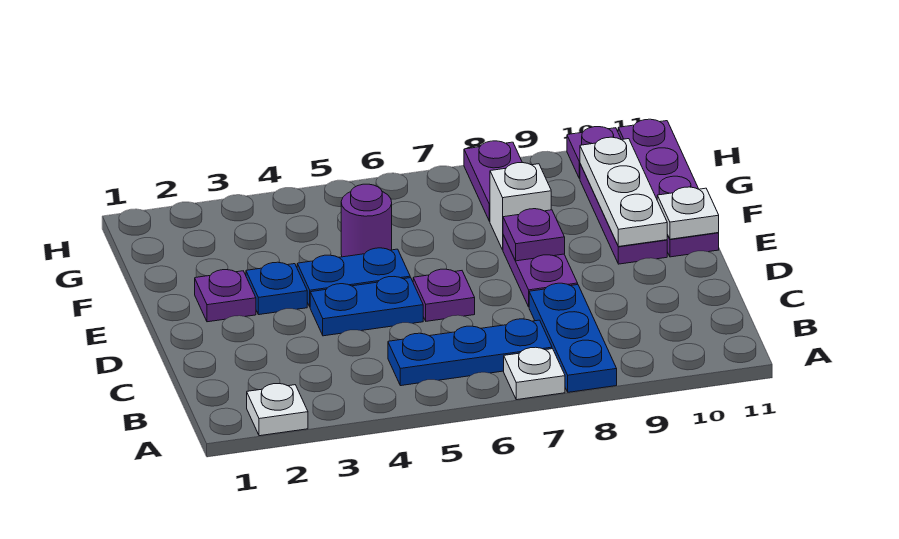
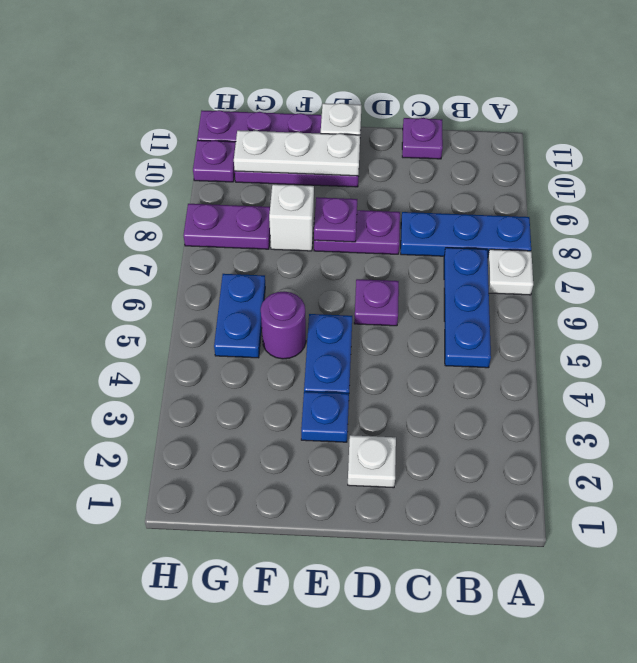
white 1x1 plate [247,384,308,436] -> white 1x1 plate moved to [348,435,396,488]
blue 1x2 plate [310,277,423,336] -> blue 1x2 plate moved to [214,274,265,358]
purple 1x1 plate [195,270,256,322] -> purple 1x1 plate moved to [402,118,443,159]

